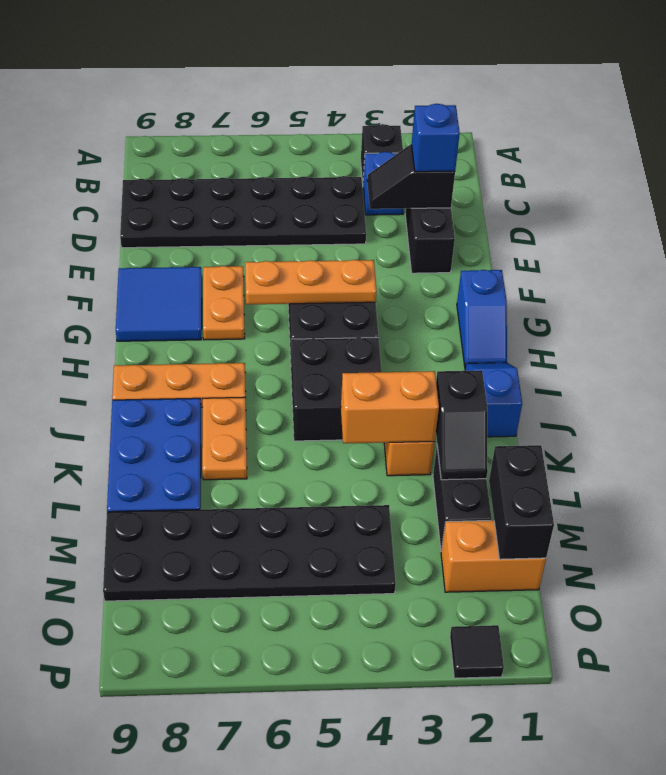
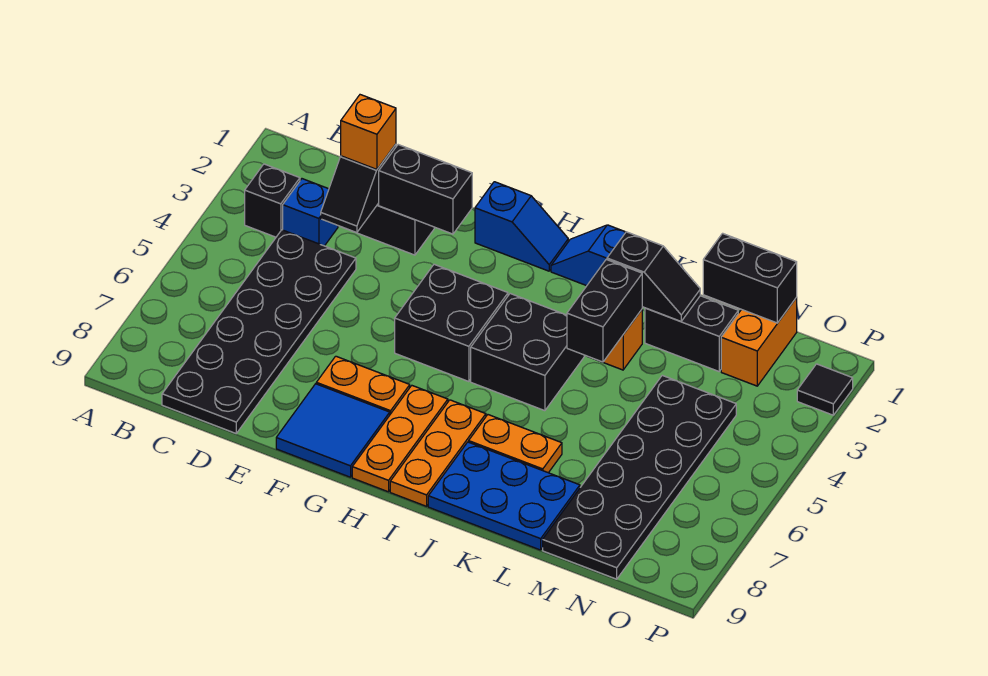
blue 1x1 brick [412,104,460,172] -> orange 1x1 brick [341,95,396,169]
none -> black 1x2 brick [379,145,472,234]
orange 1x3 plate [245,260,377,305] -> orange 1x3 plate moved to [352,386,448,492]
orange 1x2 brick [341,371,439,443] -> black 1x2 brick [567,259,642,362]

